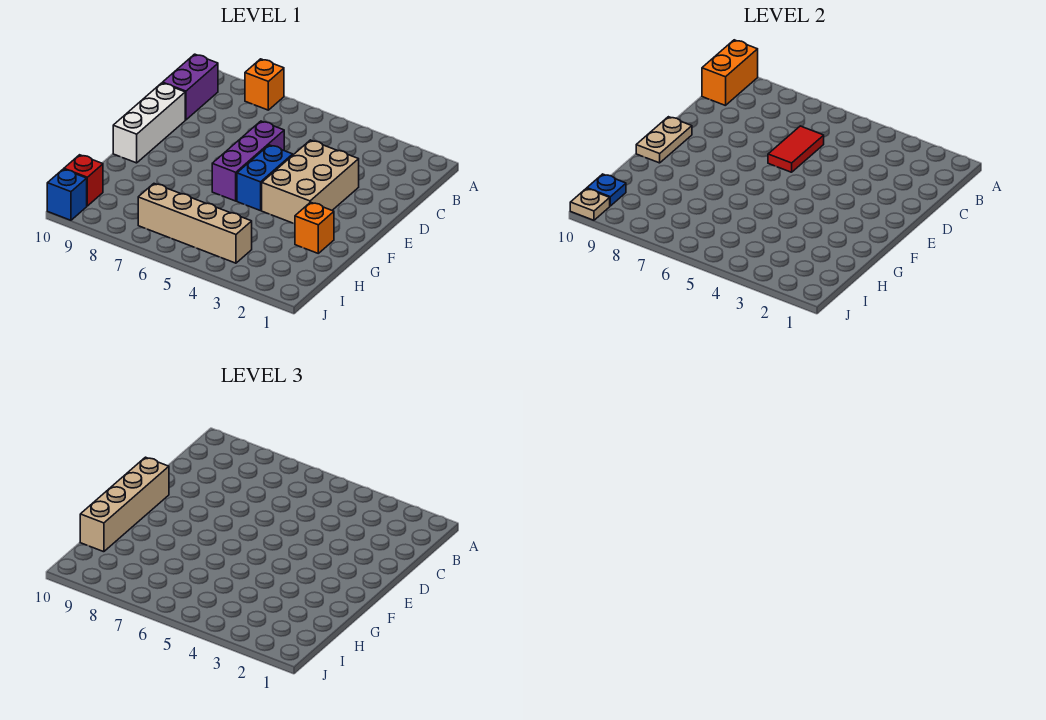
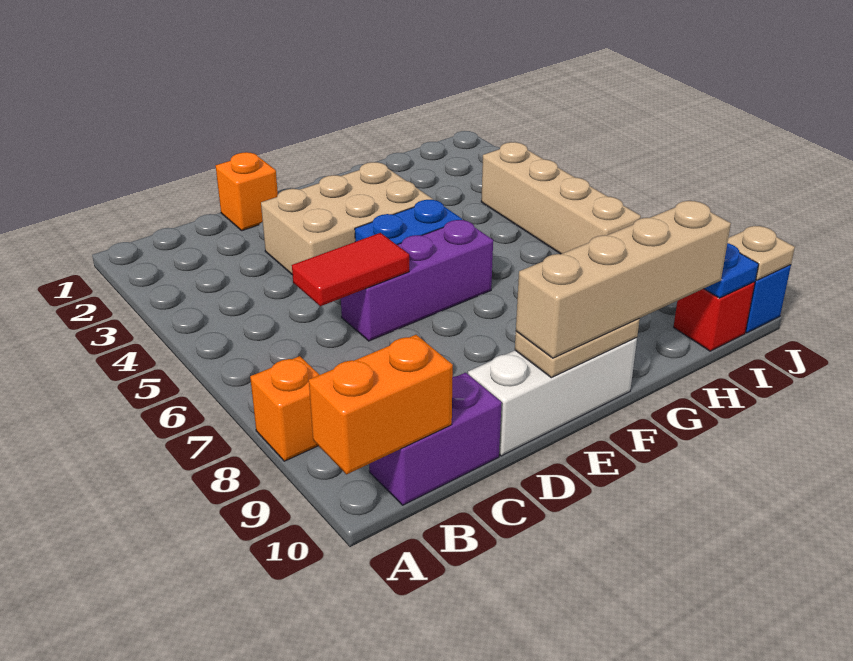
orange 1x1 brick [295,202,334,253] -> orange 1x1 brick moved to [216,152,278,231]

